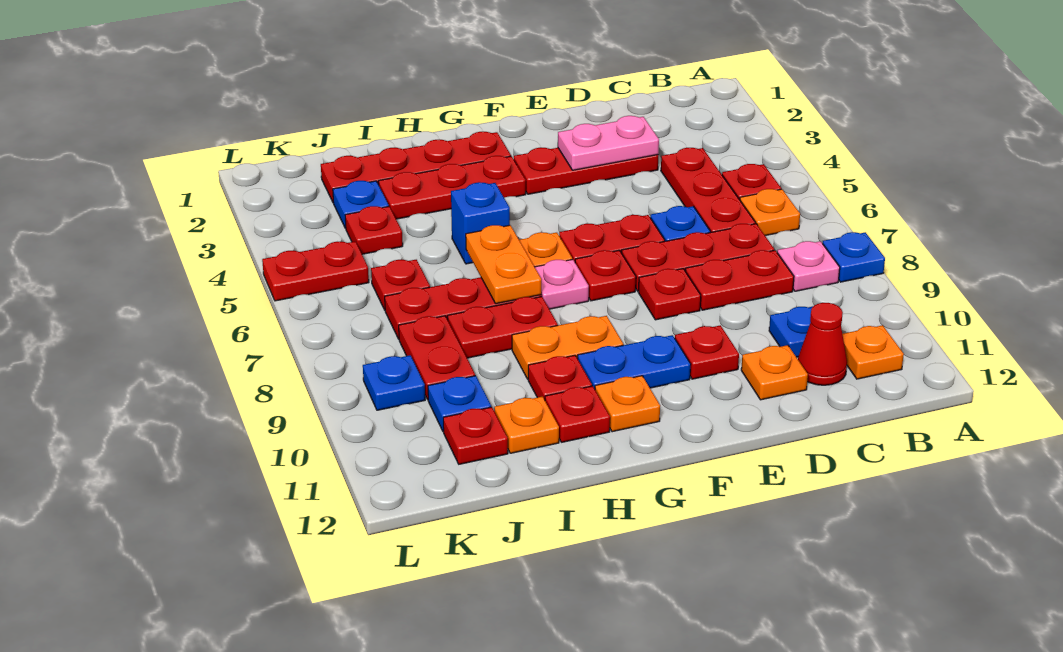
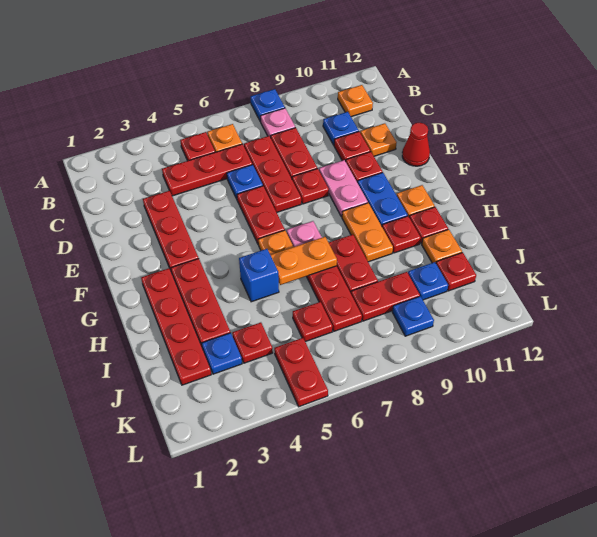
red 1x1 cone [798,303,847,385] -> red 1x1 cone moved to [402,123,430,166]
pink 1x2 plate [558,116,659,170] -> pink 1x2 plate moved to [319,160,368,217]
red 1x1 plate [575,250,636,301] -> red 1x1 plate moved to [334,132,370,161]

